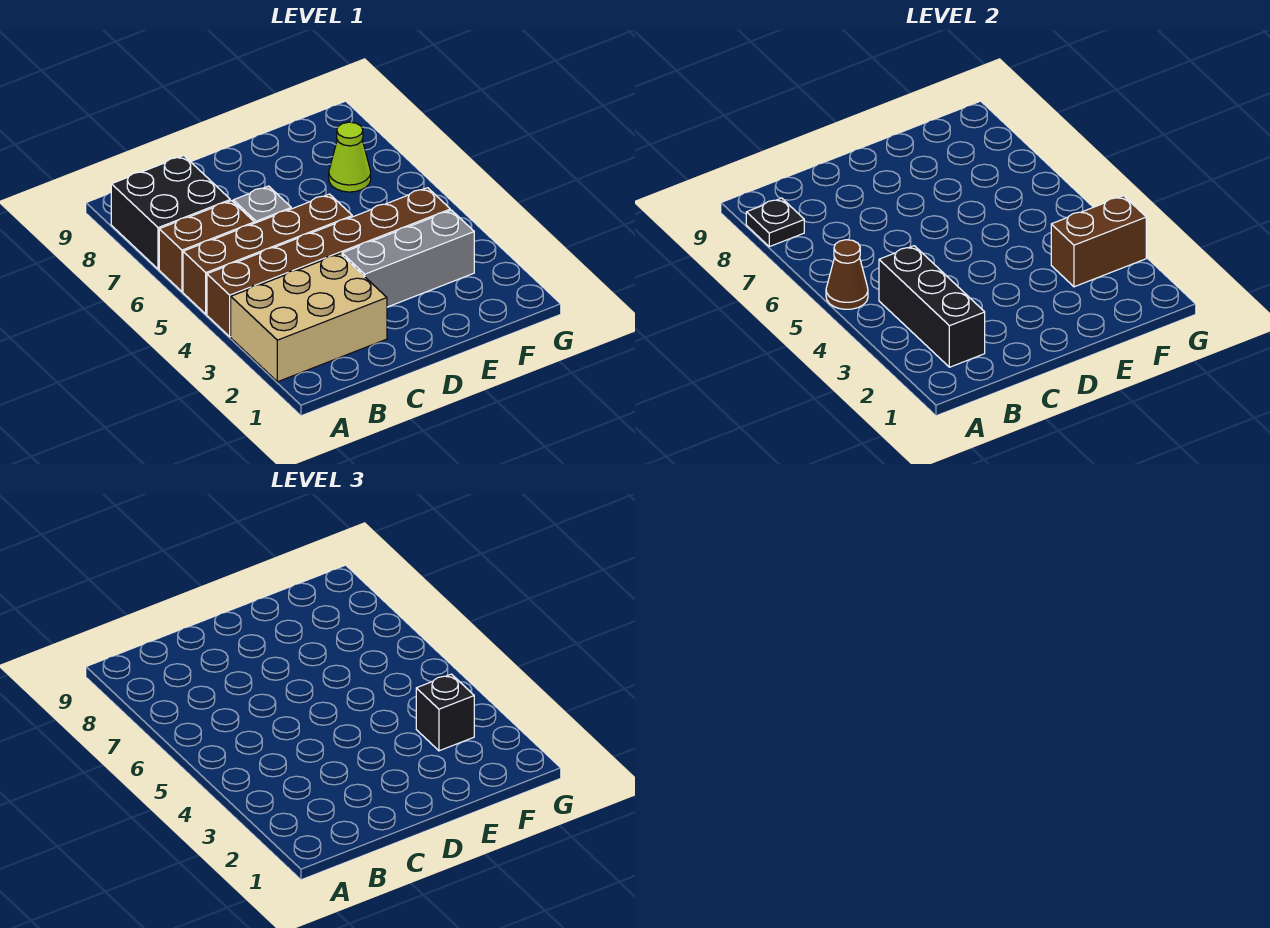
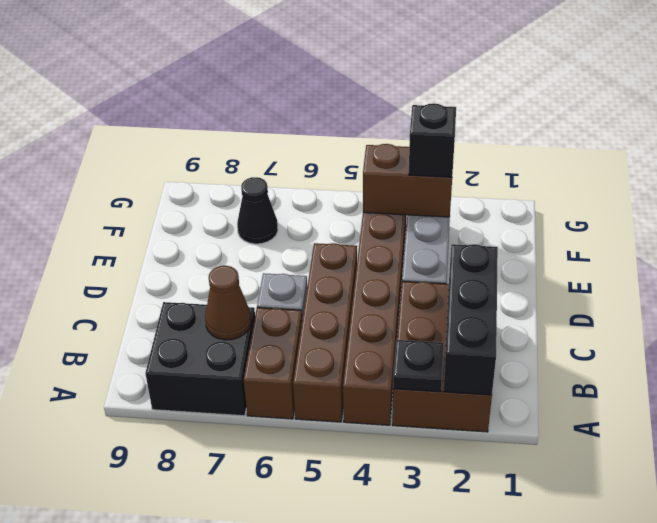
tan 2x3 brick [231,254,387,382] -> brown 2x3 brick [392,281,492,432]
brown 1x1 cone [826,240,868,309] -> brown 1x1 cone moved to [205,266,251,340]
black 1x1 plate [746,198,804,247] -> black 1x1 plate moved to [393,340,444,392]
black 1x3 brick [879,246,985,367] -> black 1x3 brick turned to [444,244,498,395]
brown 1x2 brick [1051,196,1146,287] -> brown 1x2 brick turned to [363,144,452,217]
lime 1x1 cone [329,122,371,192] -> black 1x1 cone [237,177,278,244]

